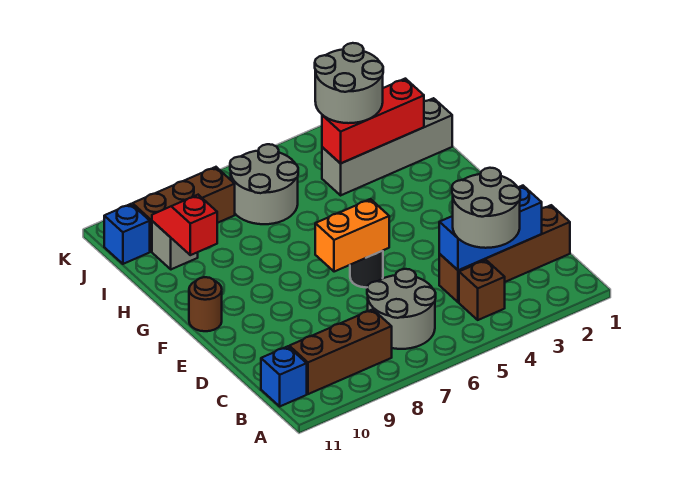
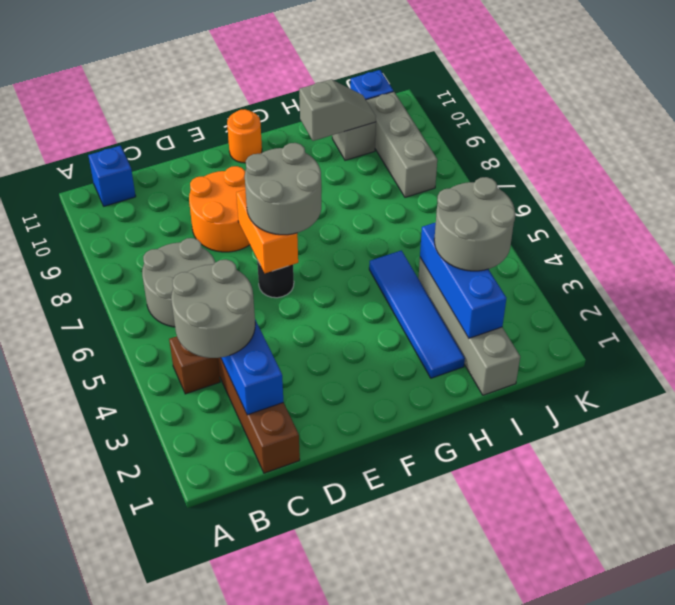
brown 1x3 brick [289,309,392,394] -> none
none -> orange 2x2 round brick [189,166,250,252]
brown 1x1 round brick [189,277,222,331] -> orange 1x1 round brick [227,109,262,163]
none -> blue 1x4 tile [369,250,465,378]
red 1x2 slope [152,195,217,255] -> grey 1x2 slope [299,79,376,141]
red 1x3 brick [322,79,424,164] -> blue 1x3 brick [420,222,506,338]
grey 2x2 round brick [230,144,298,224] -> grey 2x2 round brick moved to [245,143,321,235]
brown 1x3 brick [133,167,235,252] -> grey 1x3 brick [366,92,437,197]

